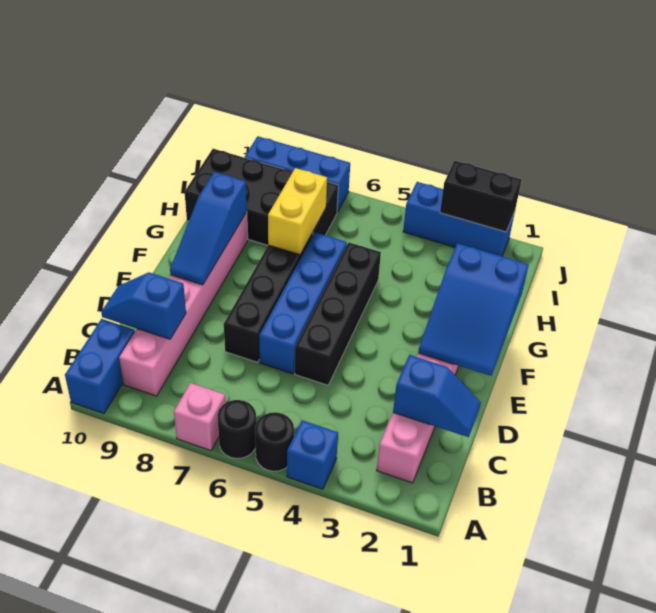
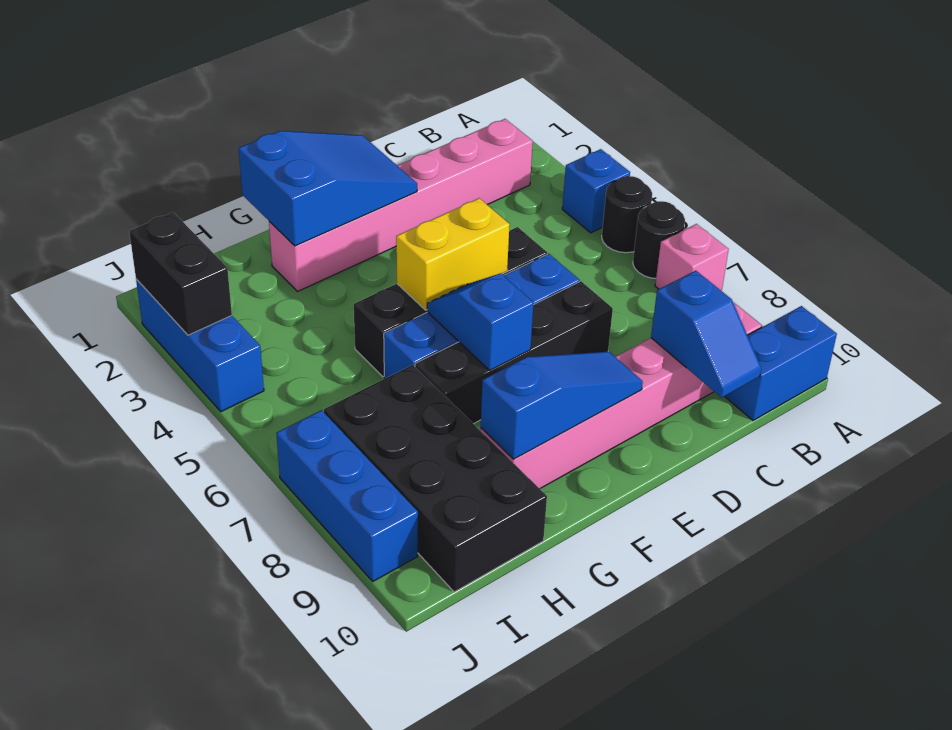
blue 1x2 slope [393,355,481,437] -> blue 1x2 slope moved to [427,273,534,370]
yellow 1x2 brick [268,168,327,255] -> yellow 1x2 brick moved to [396,198,510,310]

